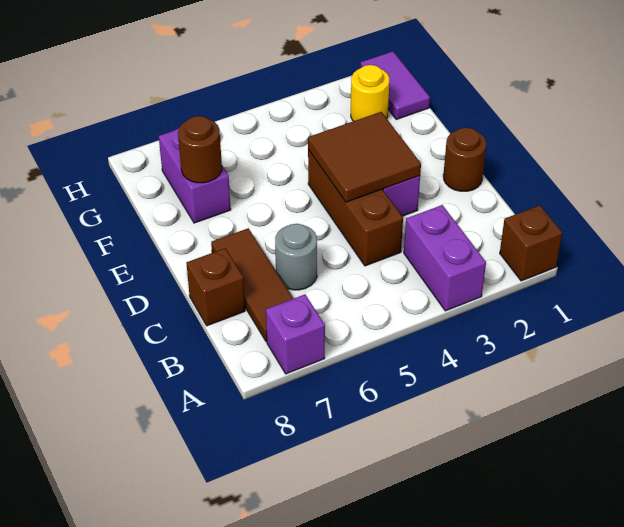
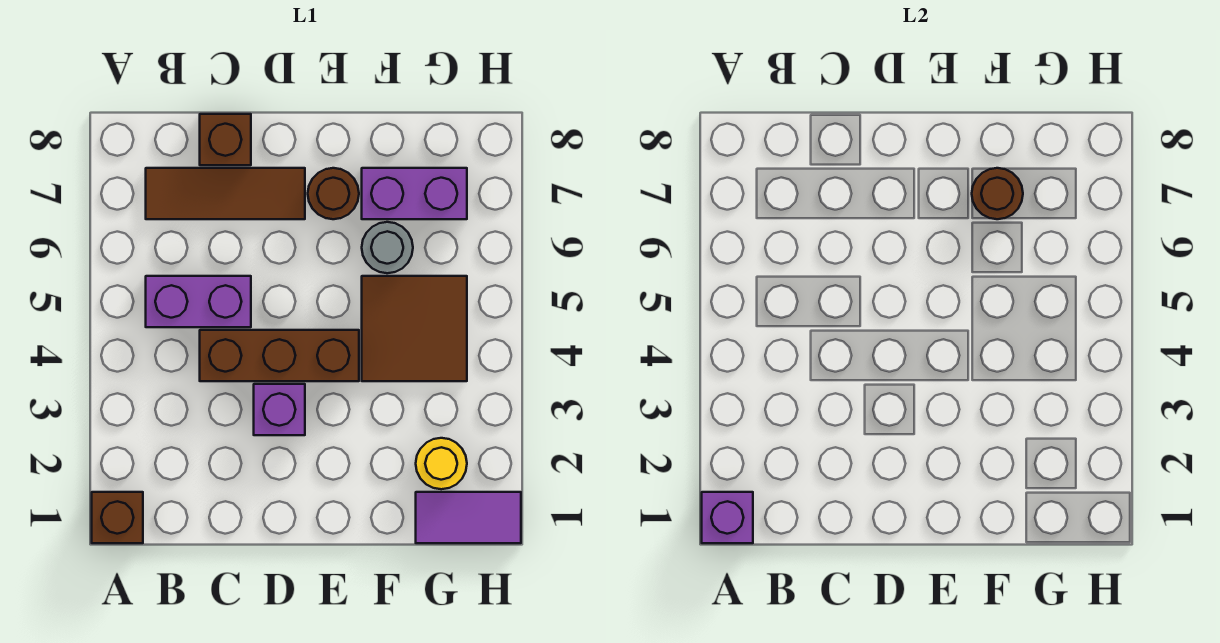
purple 1x2 brick [404,205,486,311] -> purple 1x2 brick moved to [146,276,251,327]
purple 1x1 brick [266,294,325,374] -> purple 1x1 brick moved to [702,492,753,543]
grey 1x1 round brick [275,224,317,290] -> grey 1x1 round brick moved to [362,222,413,273]
brown 1x1 round brick [443,127,486,191] -> brown 1x1 round brick moved to [308,168,359,219]
brown 2x2 tile [308,112,421,202] -> brown 2x2 tile moved to [362,276,467,381]

